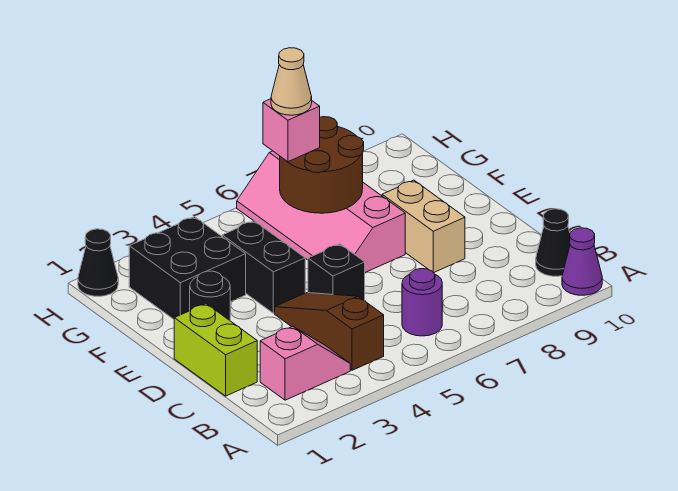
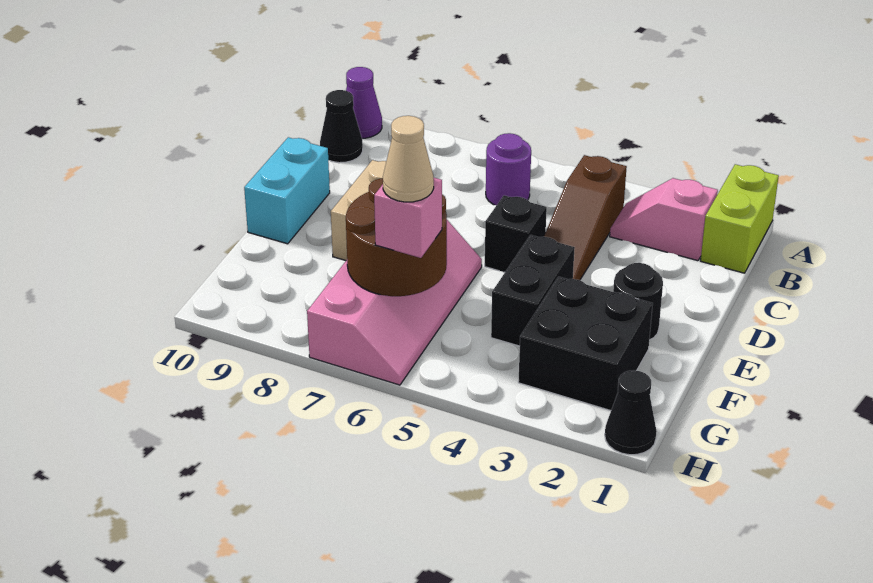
lime 1x2 brick [174,304,257,396] -> lime 1x2 brick moved to [701,164,779,273]
none -> cyan 1x2 brick [244,137,330,244]

